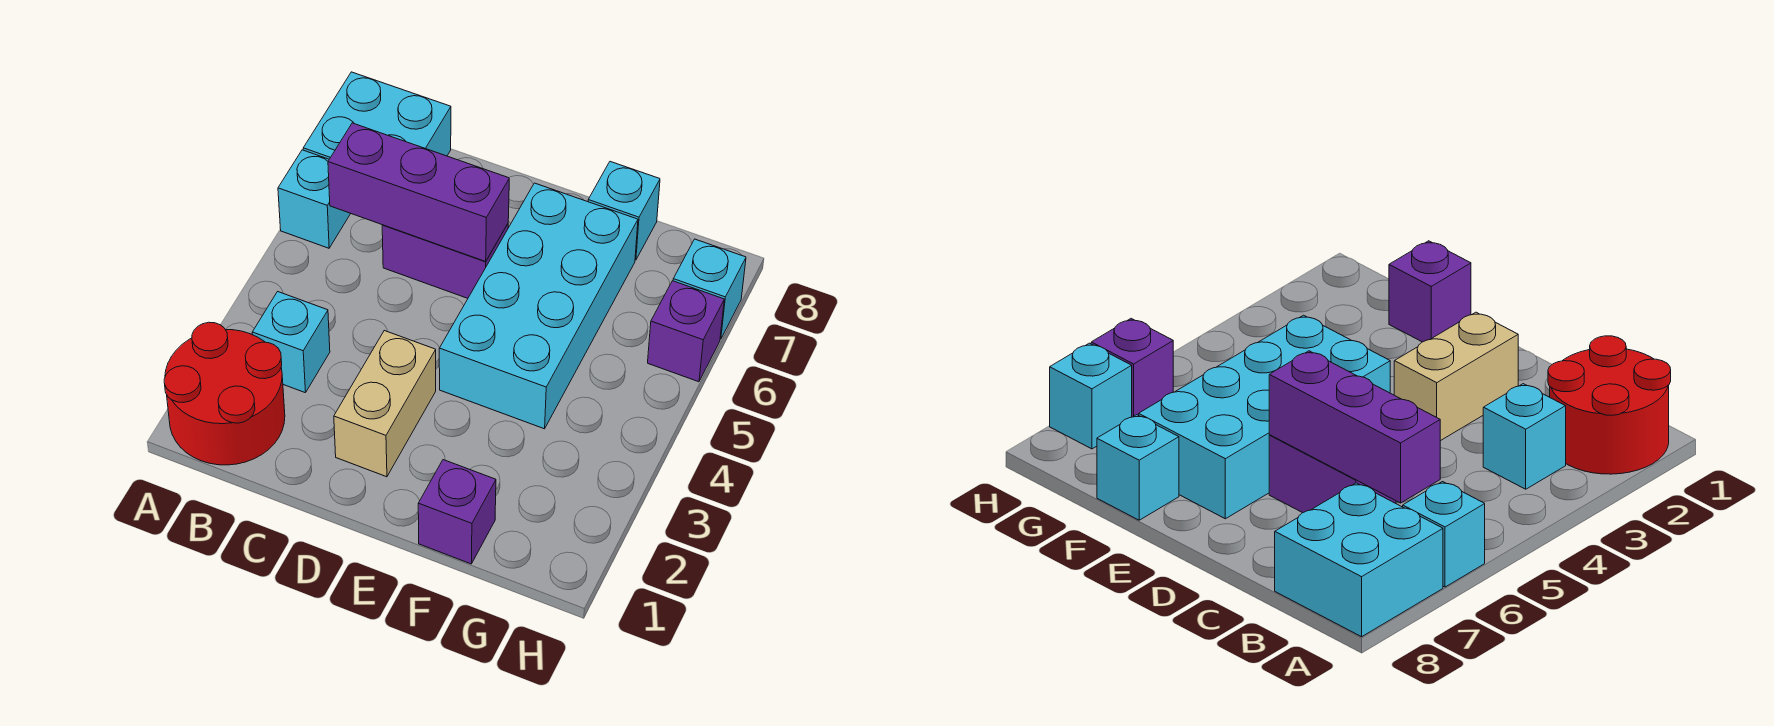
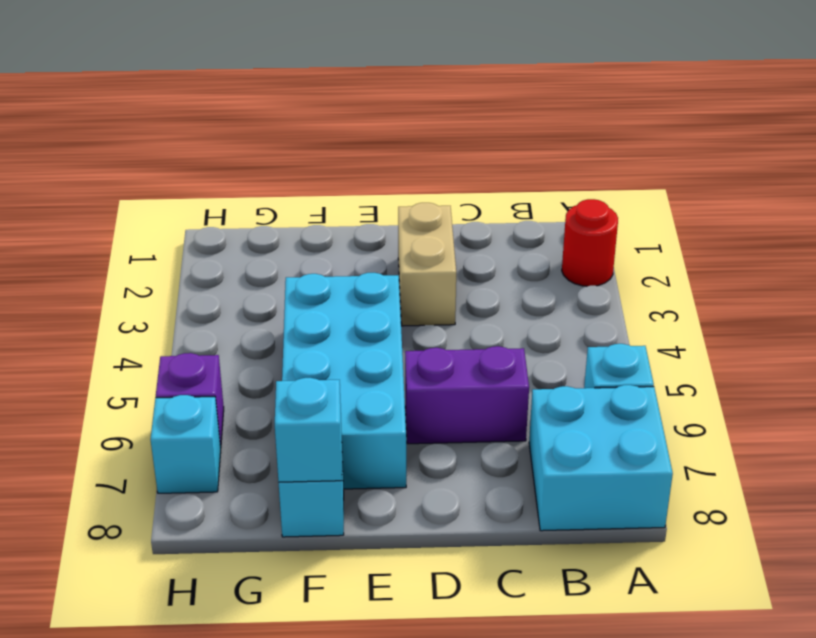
red 2x2 round brick [164,322,285,465] -> red 1x1 round brick [562,199,618,286]
cyan 1x1 brick [252,292,330,393] -> cyan 1x1 brick moved to [275,378,342,482]
purple 1x3 brick [328,123,509,261] -> none
purple 1x1 brick [418,460,496,564] -> none

